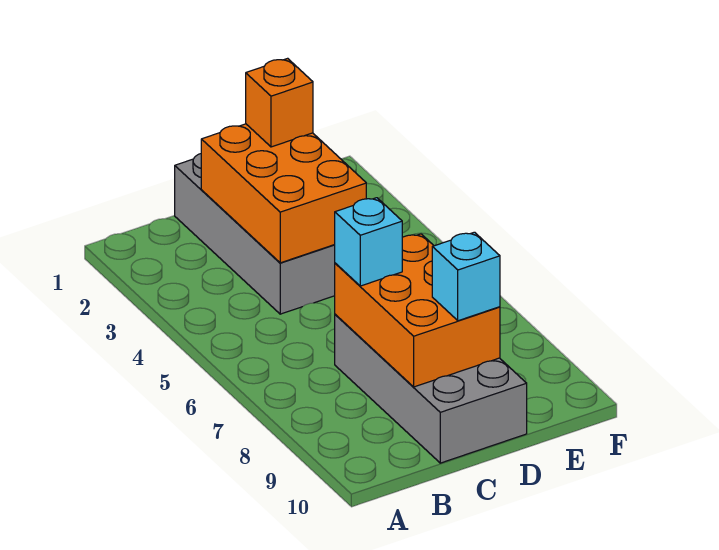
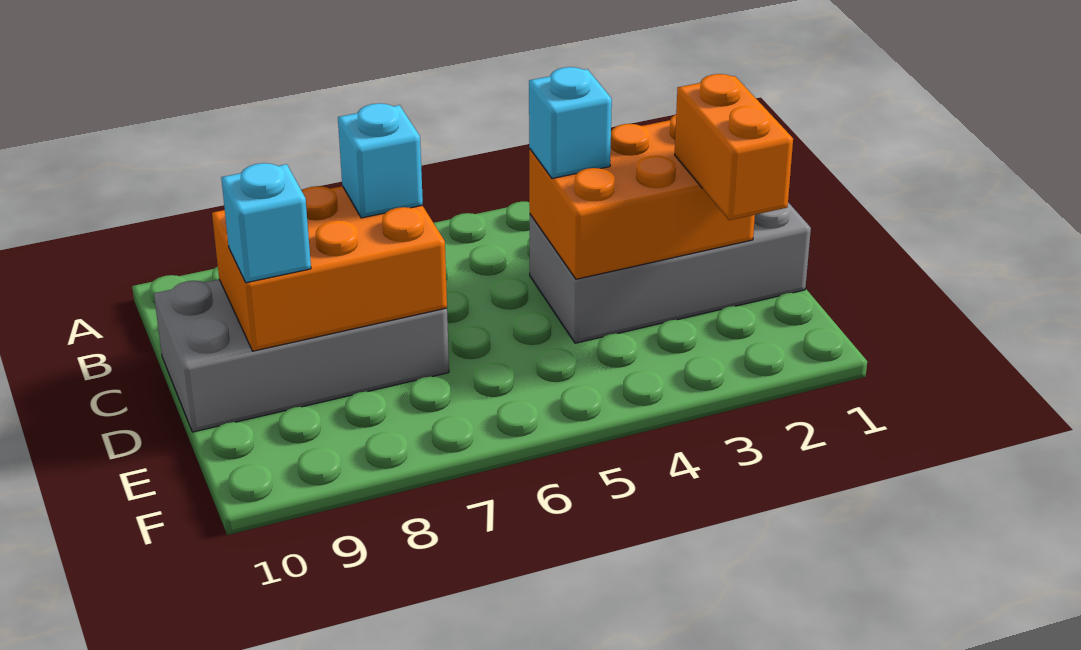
none -> cyan 1x1 brick [529,67,612,178]
orange 1x1 brick [246,58,313,147] -> orange 1x2 brick [675,74,793,220]

